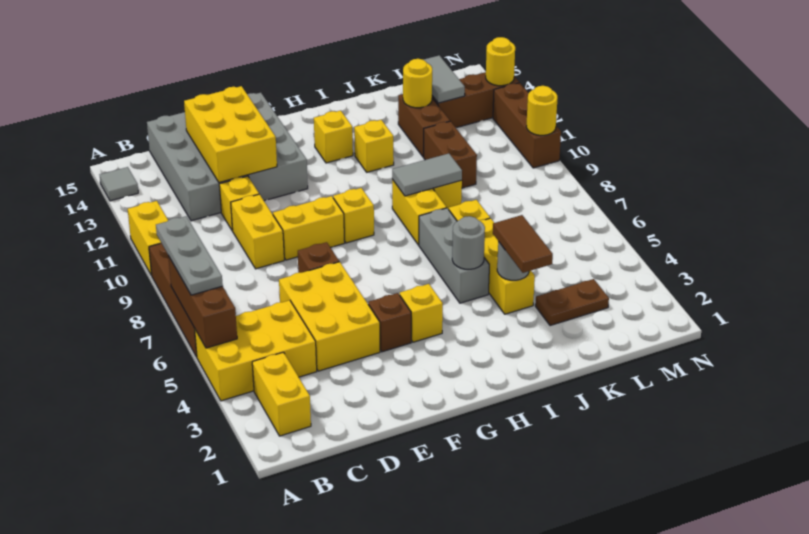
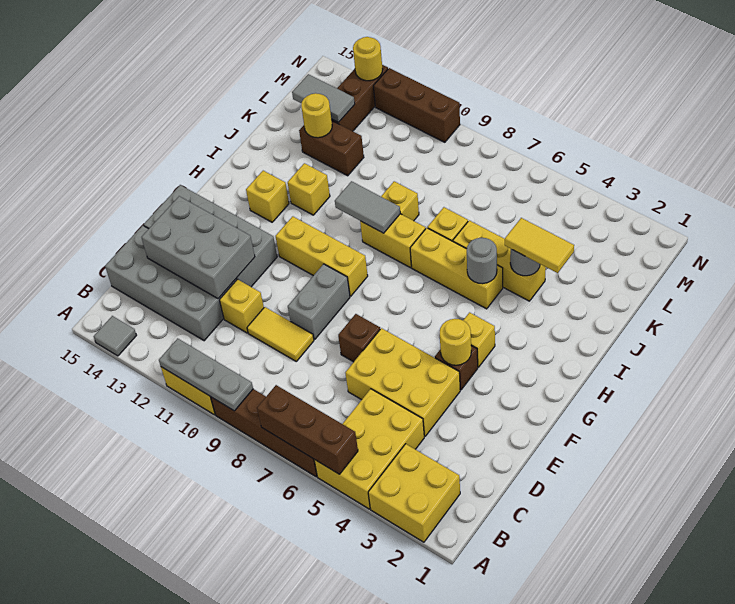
grey 1x3 plate [156,216,223,295] -> grey 1x3 plate moved to [159,338,253,411]
yellow 1x2 brick [252,352,311,436] -> yellow 2x2 brick [368,444,460,542]
yellow 1x2 brick [231,194,284,269] -> yellow 1x2 tile [247,307,314,361]
yellow 2x3 brick [184,86,277,183] -> grey 2x3 brick [141,196,255,298]
yellow 1x2 brick [273,196,345,260] -> grey 1x2 brick [288,264,350,340]
yellow 1x1 brick [333,188,374,243] -> yellow 1x3 brick [276,216,368,296]
grey 1x3 brick [419,208,489,303] -> yellow 1x3 brick [410,228,503,309]
grey 1x2 tile [392,154,462,196] -> grey 1x2 tile turned to [335,181,400,233]
brown 1x2 tile [493,215,553,273] -> yellow 1x2 tile [505,218,574,273]
brown 1x2 plate [535,279,609,326] -> none
brown 1x2 brick [424,121,477,188] -> none
yellow 1x1 round brick [526,86,557,135] -> yellow 1x1 round brick moved to [440,319,471,365]

